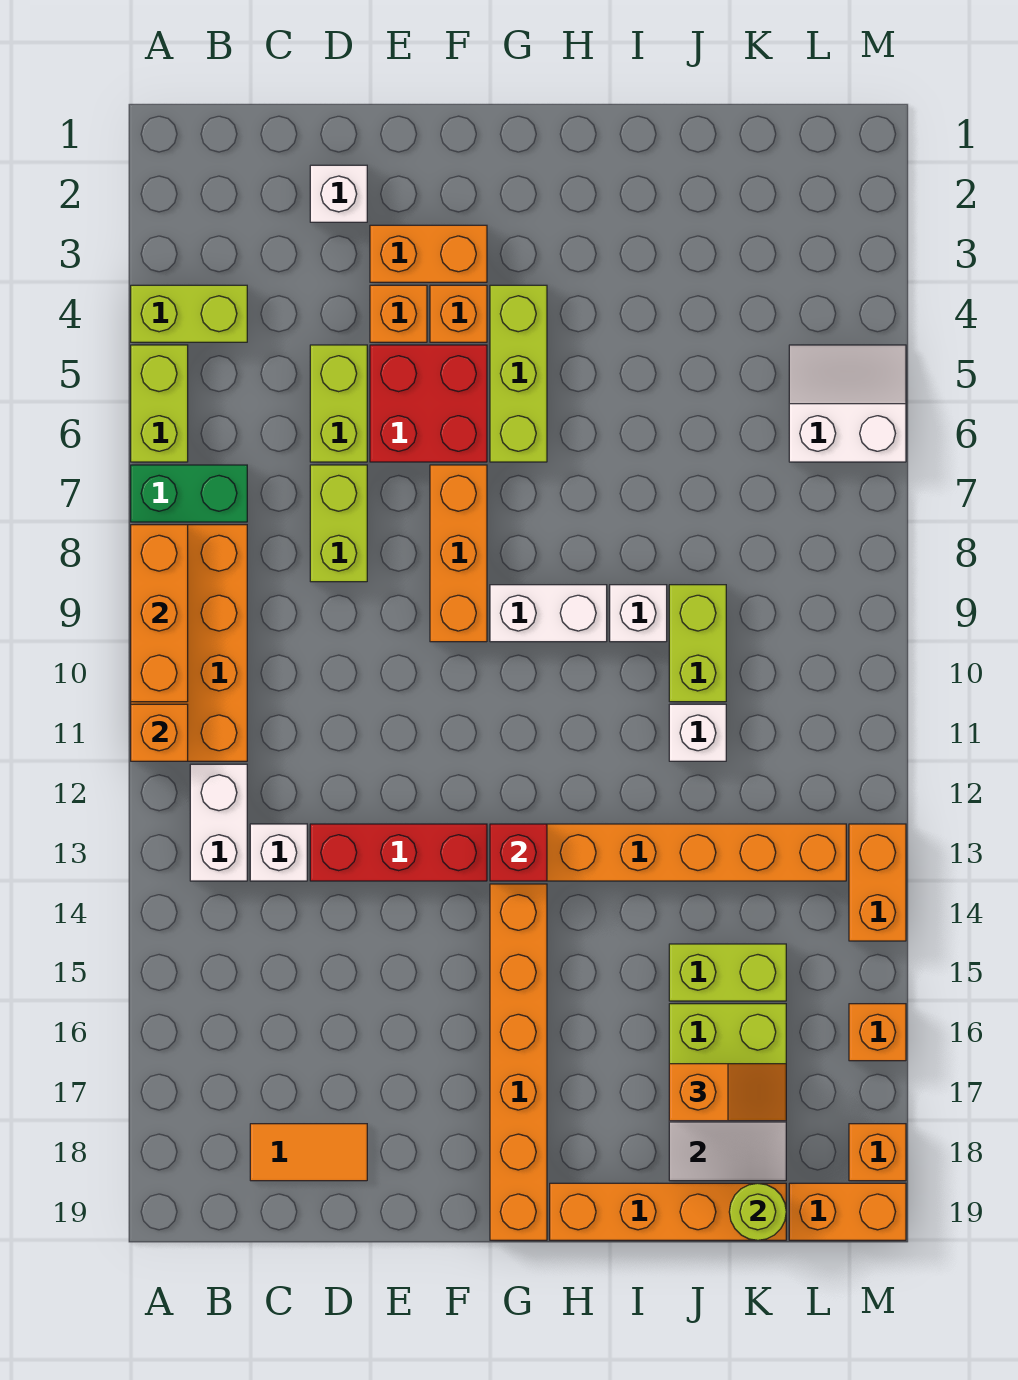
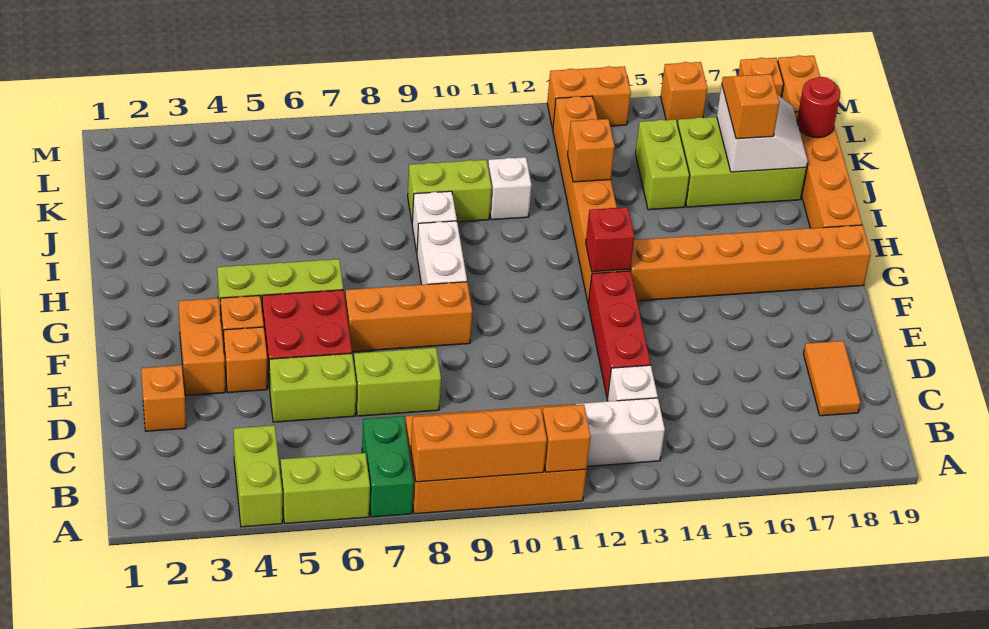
white 1x1 brick [310,165,367,222] -> orange 1x1 brick [141,365,186,431]
none -> orange 1x1 brick [568,119,615,182]
lime 1x1 round brick [729,1183,786,1240] -> red 1x1 round brick [797,77,840,138]
white 2x2 slope [789,345,906,462] -> none

